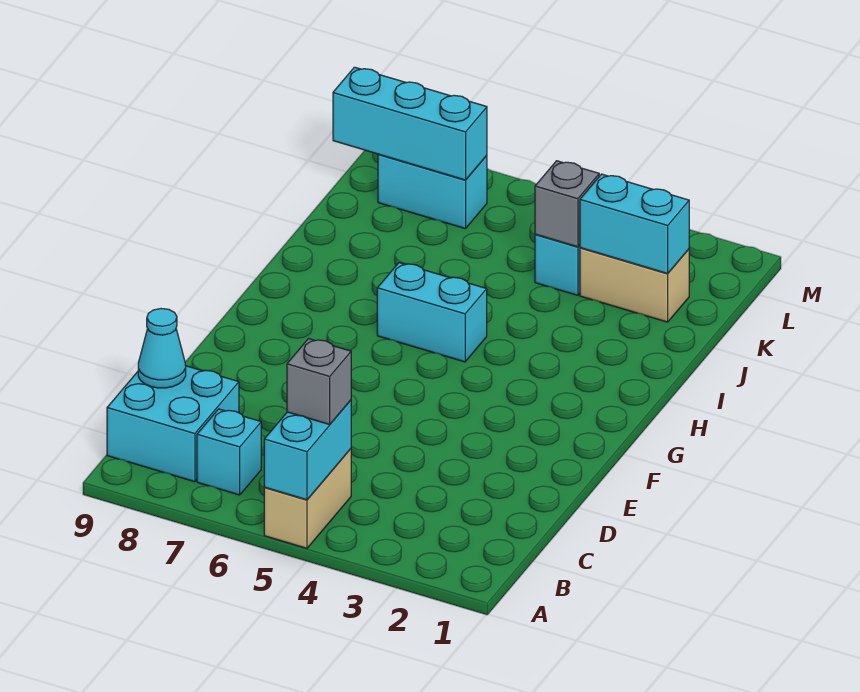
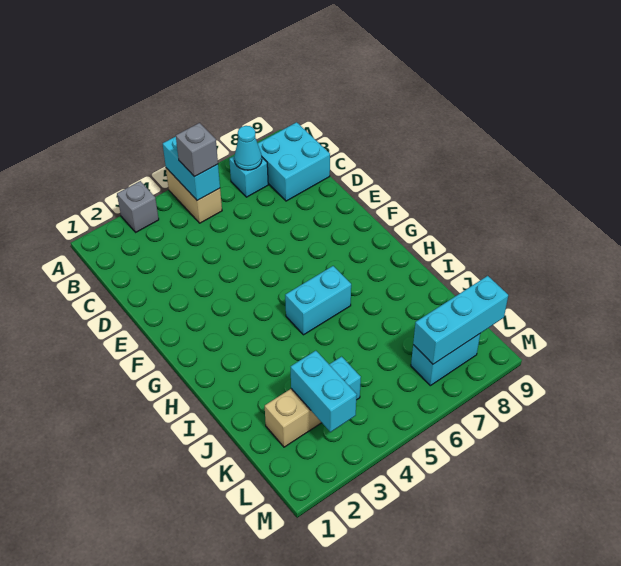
cyan 1x1 cone [138,309,186,388] -> cyan 1x1 cone moved to [234,126,262,170]
cyan 1x2 brick [580,174,689,273] -> cyan 1x2 brick turned to [291,351,357,432]
grey 1x1 brick [535,161,599,247] -> grey 1x1 brick moved to [117,181,159,232]

